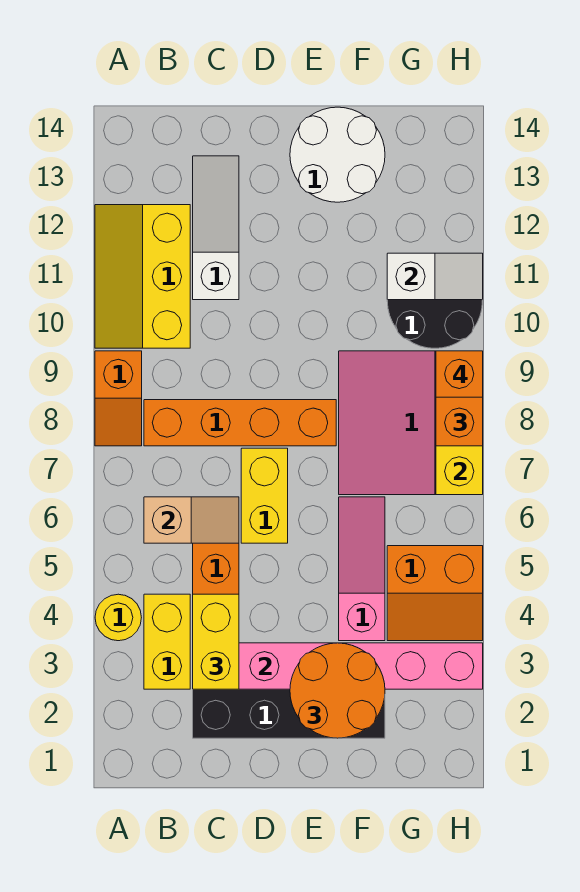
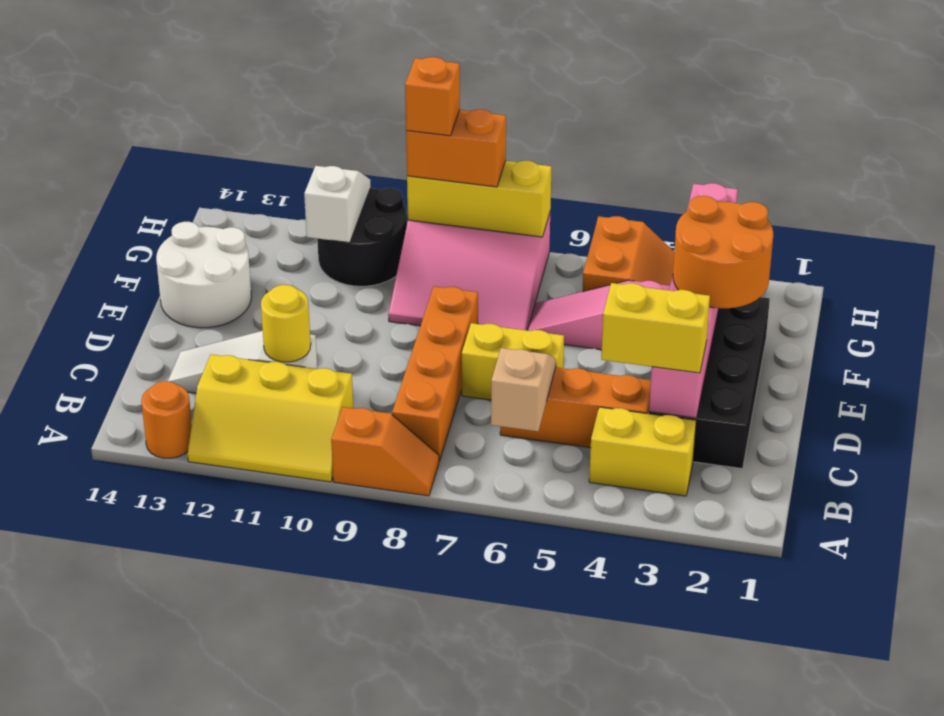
yellow 1x1 round brick [95,594,141,641] -> yellow 1x1 round brick moved to [261,285,311,362]
none -> orange 1x1 round brick [141,381,192,458]

